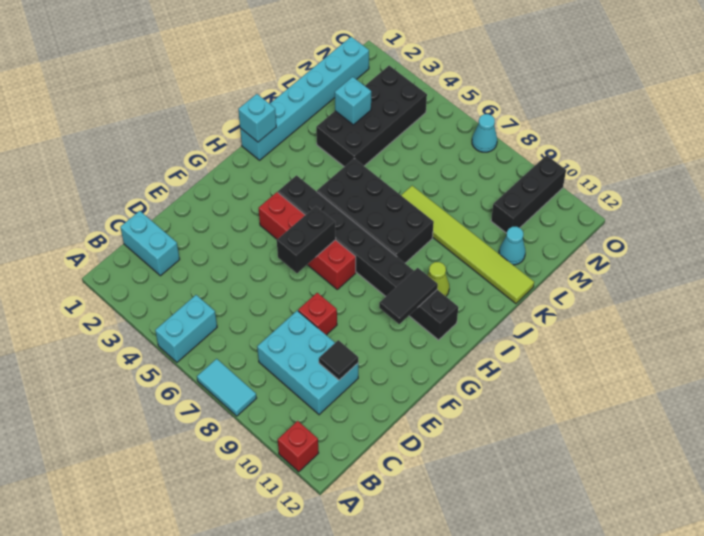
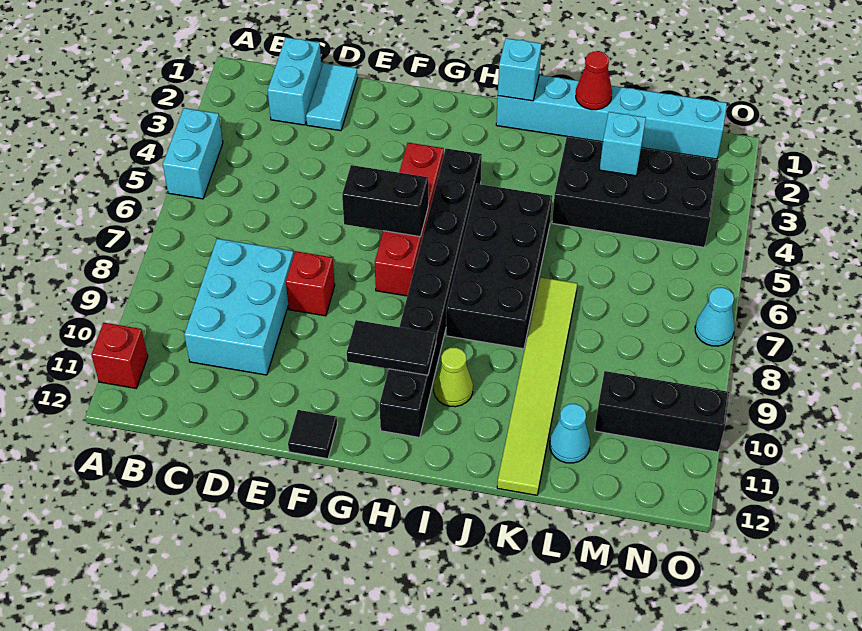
cyan 1x2 brick [155,295,217,362] -> cyan 1x2 brick turned to [163,108,223,199]
cyan 1x2 tile [197,359,257,416] -> cyan 1x2 tile moved to [306,63,357,131]
black 1x1 tile [319,340,358,380] -> black 1x1 tile moved to [288,410,337,459]
none -> red 1x1 cone [576,51,612,110]

